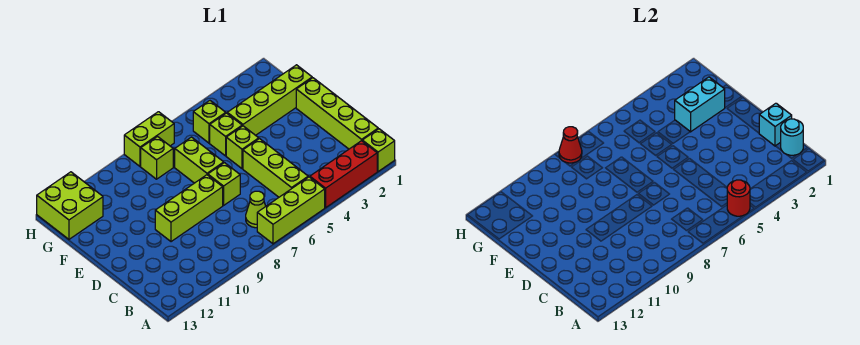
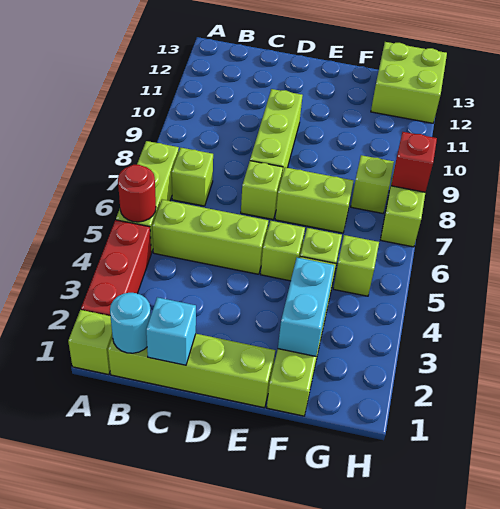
lime 1x1 cone [246,191,266,228] -> lime 1x1 brick [172,148,213,206]
red 1x1 cone [559,127,582,163] -> red 1x1 brick [391,132,437,192]

